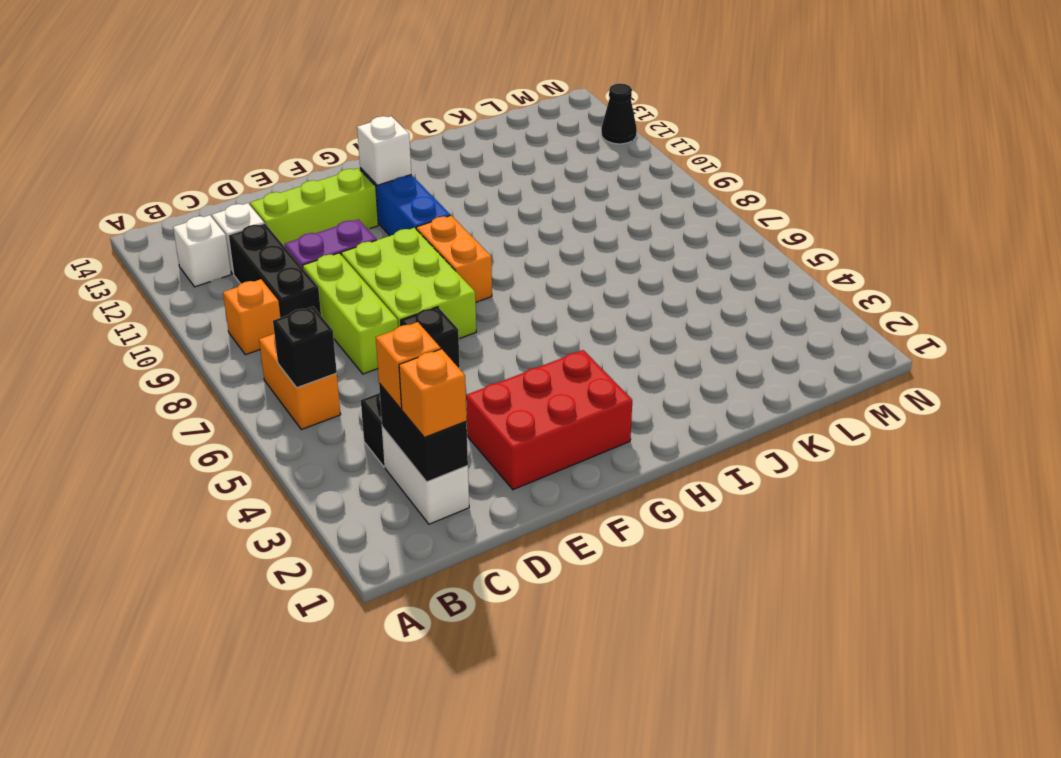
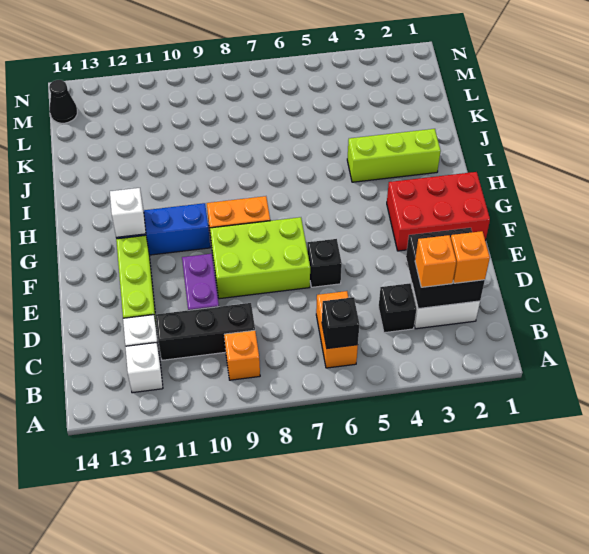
orange 1x2 brick [259,334,341,430] -> orange 1x2 brick turned to [316,291,358,368]
black 1x2 brick [379,383,468,482] -> black 2x2 brick [406,228,485,309]
lime 1x3 brick [303,253,398,374] -> lime 1x3 brick moved to [347,129,441,182]
red 2x3 brick [466,350,632,490] -> red 2x3 brick turned to [387,172,490,251]
black 1x1 cone [601,84,637,144] -> black 1x1 cone moved to [49,80,77,123]

